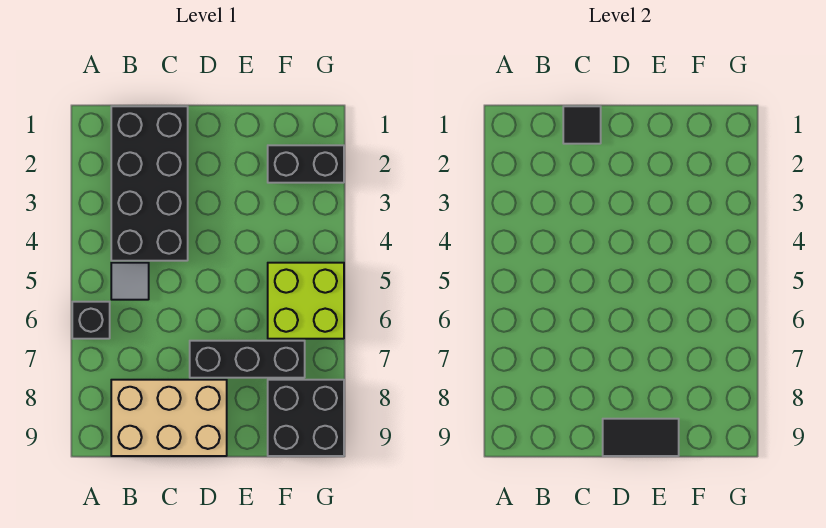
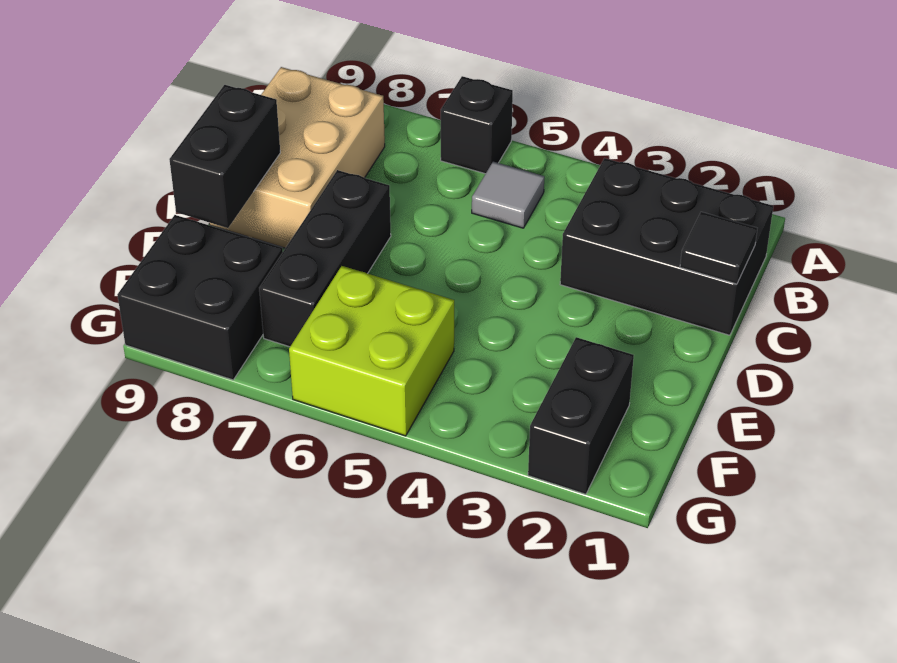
black 2x4 brick [111,106,188,261] -> black 2x3 brick [560,158,773,335]
black 1x2 tile [603,419,679,456] -> black 1x2 brick [169,85,280,228]

